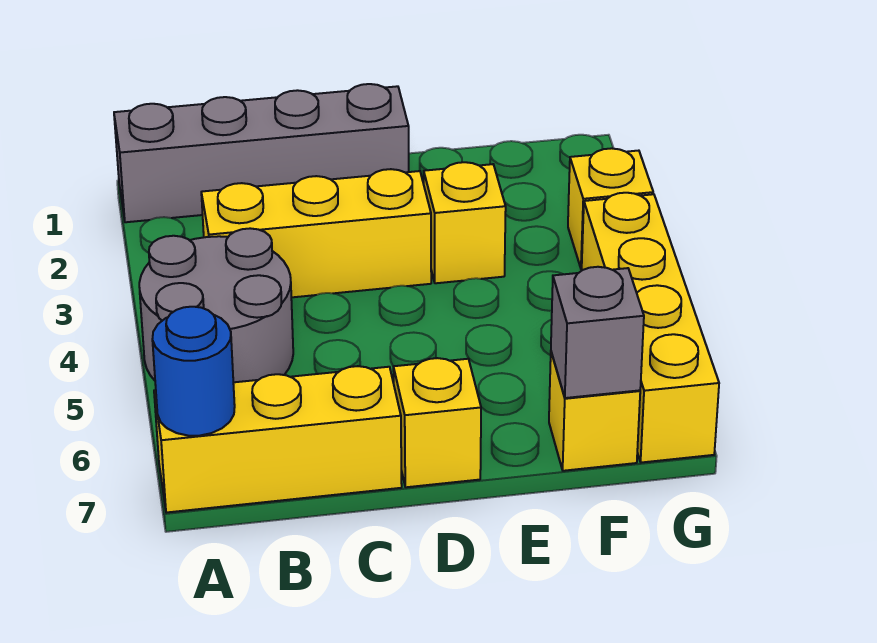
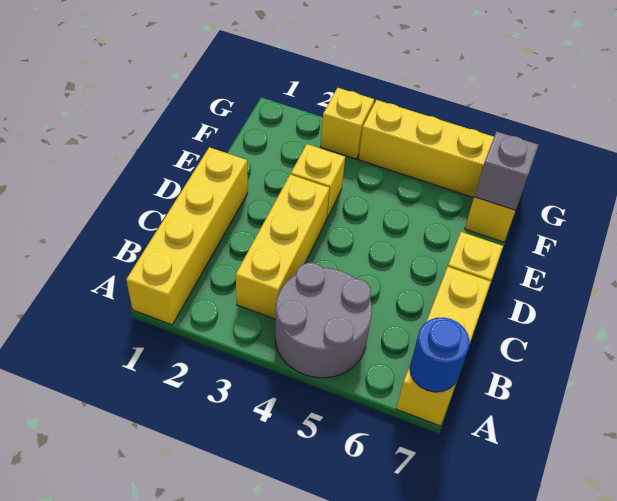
grey 1x4 brick [114,84,409,222] -> yellow 1x4 brick [126,147,248,325]

